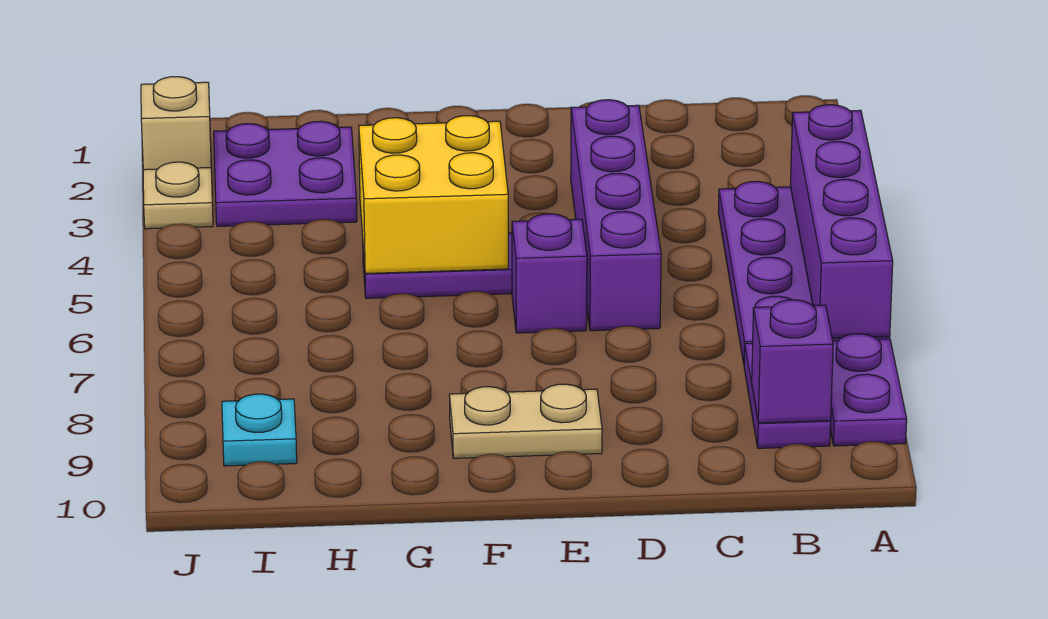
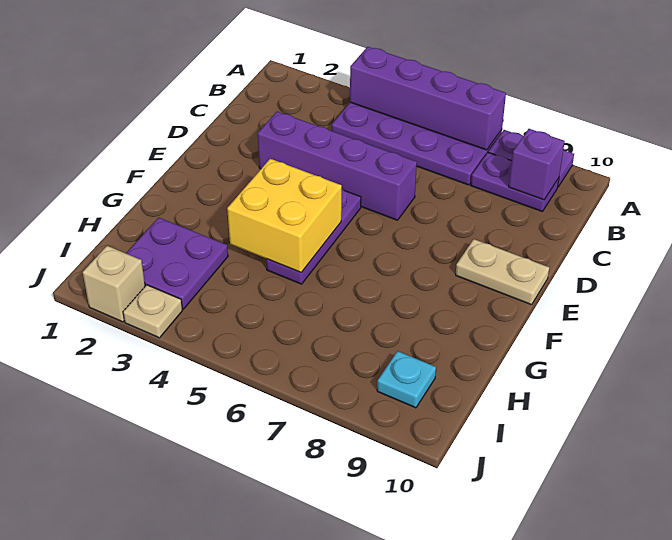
purple 1x1 brick [512,214,587,333] -> none
tan 1x2 plate [449,384,602,458] -> tan 1x2 plate turned to [456,239,549,305]

